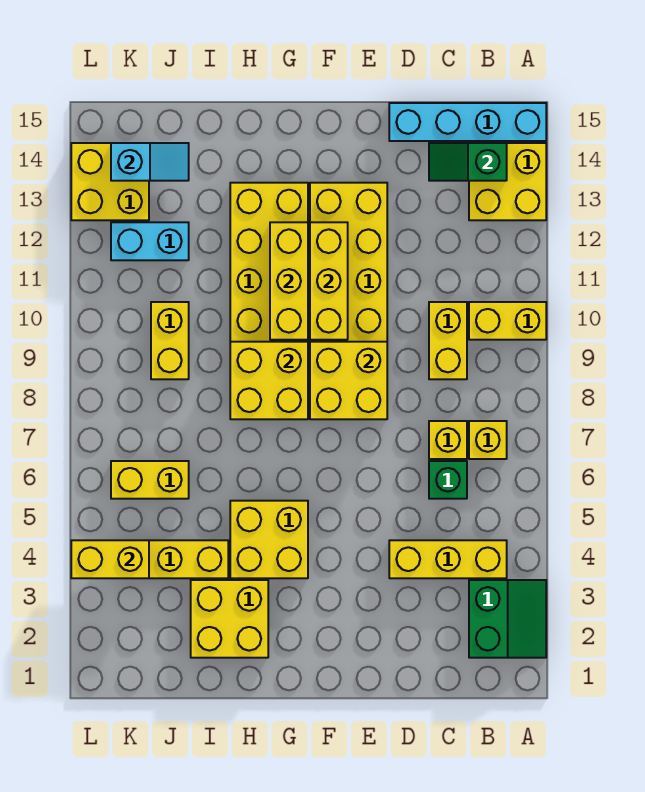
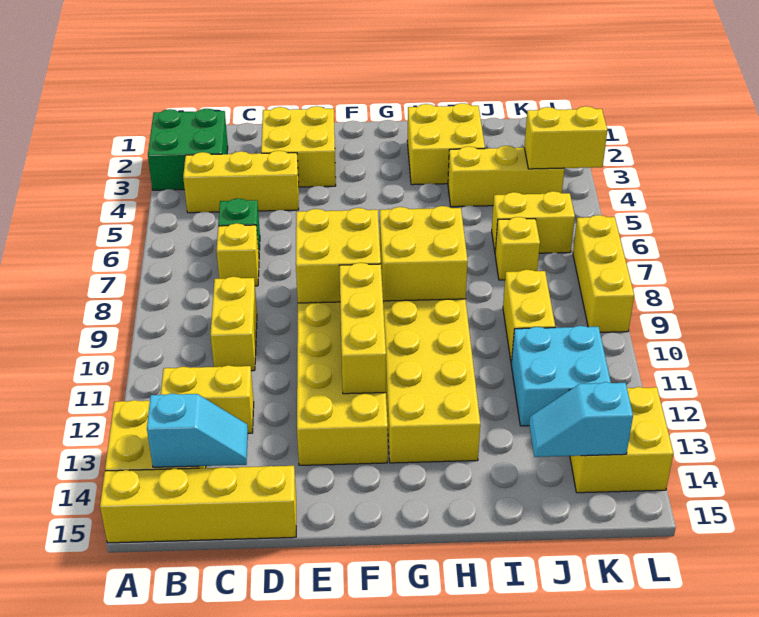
green 2x2 slope [469,580,546,658] -> green 2x2 brick [148,109,228,190]
yellow 1x2 brick [469,302,546,340] -> yellow 1x2 brick moved to [161,365,254,433]
cyan 1x4 brick [389,103,546,141] -> yellow 1x4 brick [100,466,296,543]
yellow 1x1 brick [469,421,507,459] -> yellow 1x1 brick moved to [495,217,540,280]
green 1x2 slope [429,143,507,181] -> cyan 1x2 slope [147,394,248,467]
yellow 2x2 brick [230,501,308,578] -> yellow 2x2 brick moved to [261,106,336,187]
yellow 1x3 brick [270,222,308,340] -> yellow 1x3 brick moved to [573,215,634,332]
cyan 1x2 brick [111,222,189,260] -> cyan 2x2 brick [511,326,611,426]

